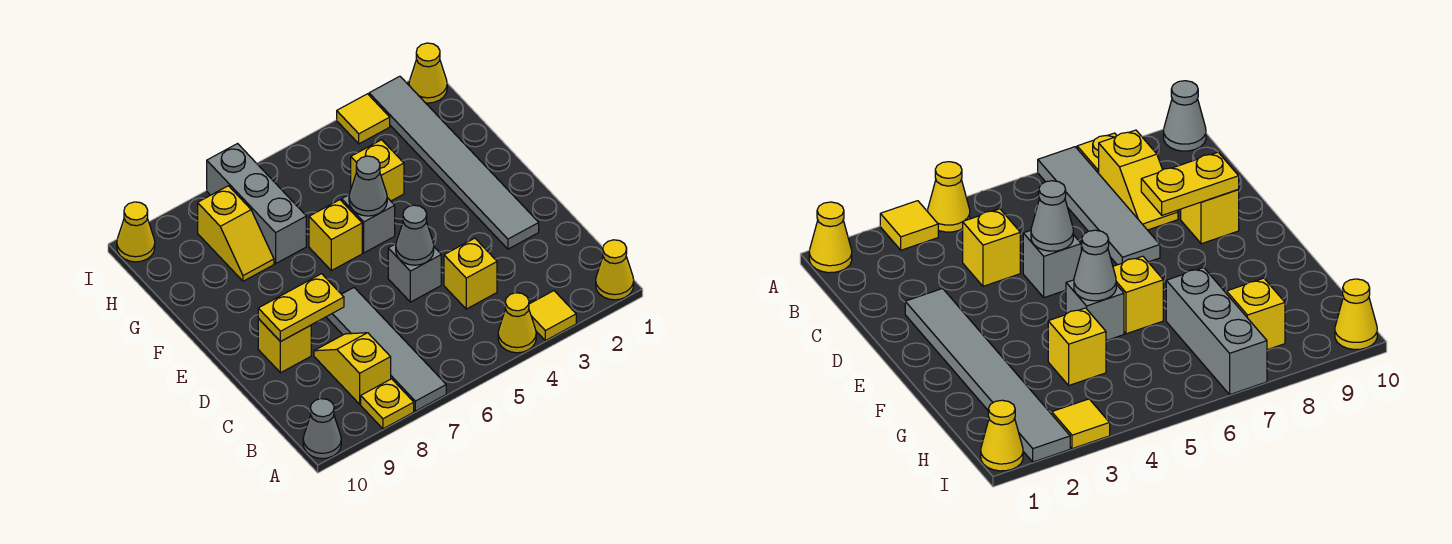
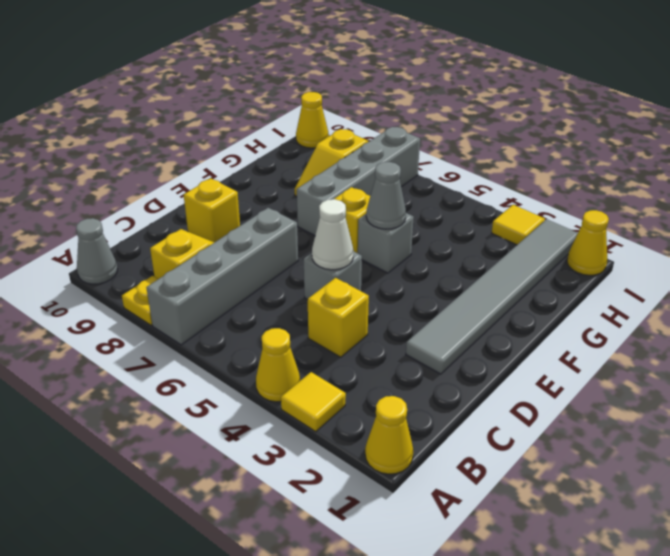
grey 1x4 tile [326,288,446,411] -> grey 1x4 brick [146,208,298,345]
grey 1x1 cone [396,205,434,265] -> white 1x1 cone [312,199,353,270]
yellow 1x2 plate [258,274,344,342] -> none
yellow 1x1 brick [351,140,404,201] -> none
grey 1x3 brick [207,144,306,264] -> grey 1x4 brick [297,127,420,236]

